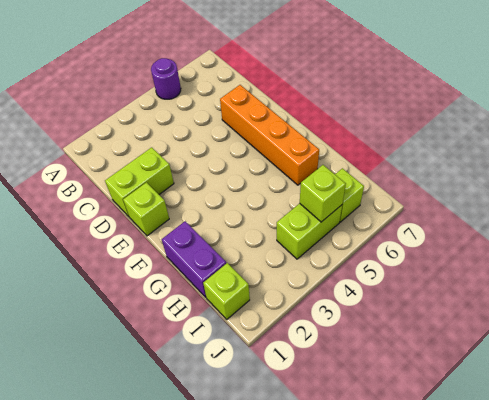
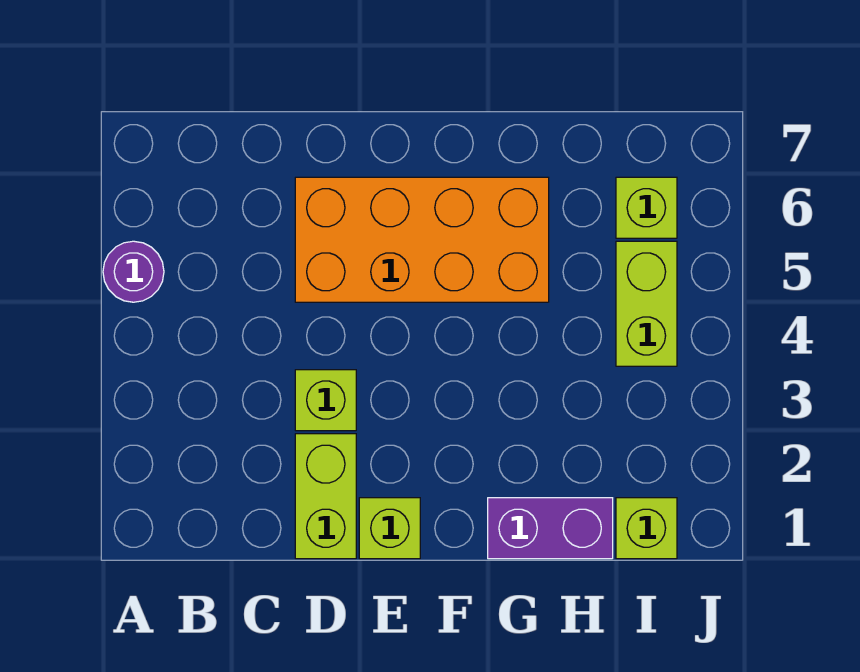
orange 1x4 brick [220,85,319,185] -> orange 2x4 brick [295,177,549,302]
lime 1x1 brick [300,165,346,222] -> lime 1x1 brick moved to [295,370,356,431]

